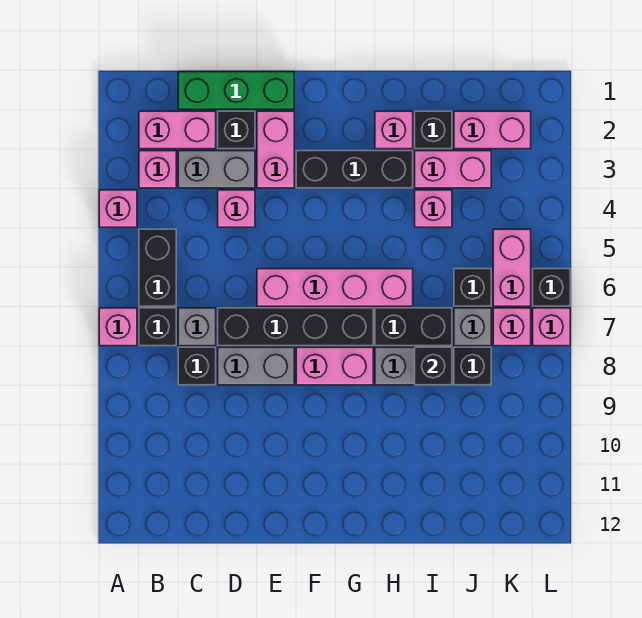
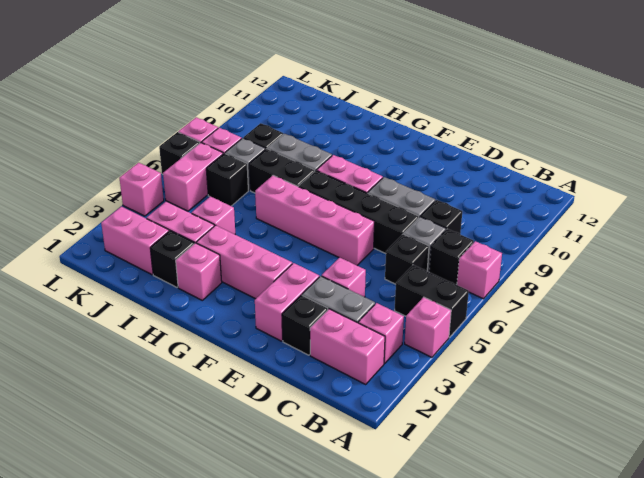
black 1x2 brick [139,229,176,306] -> black 1x2 brick turned to [394,265,469,337]
green 1x3 brick [178,72,294,109] -> none
black 1x3 brick [296,151,413,188] -> pink 1x3 brick [196,225,292,299]
black 1x1 brick [415,347,452,385] -> black 1x1 brick moved to [385,234,429,284]
none -> pink 1x1 brick [120,163,164,216]

